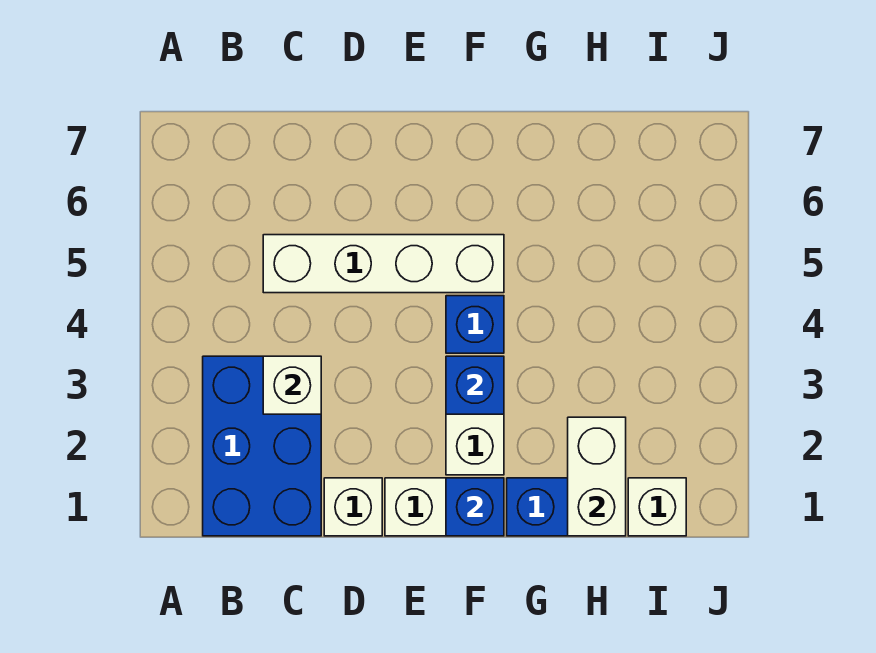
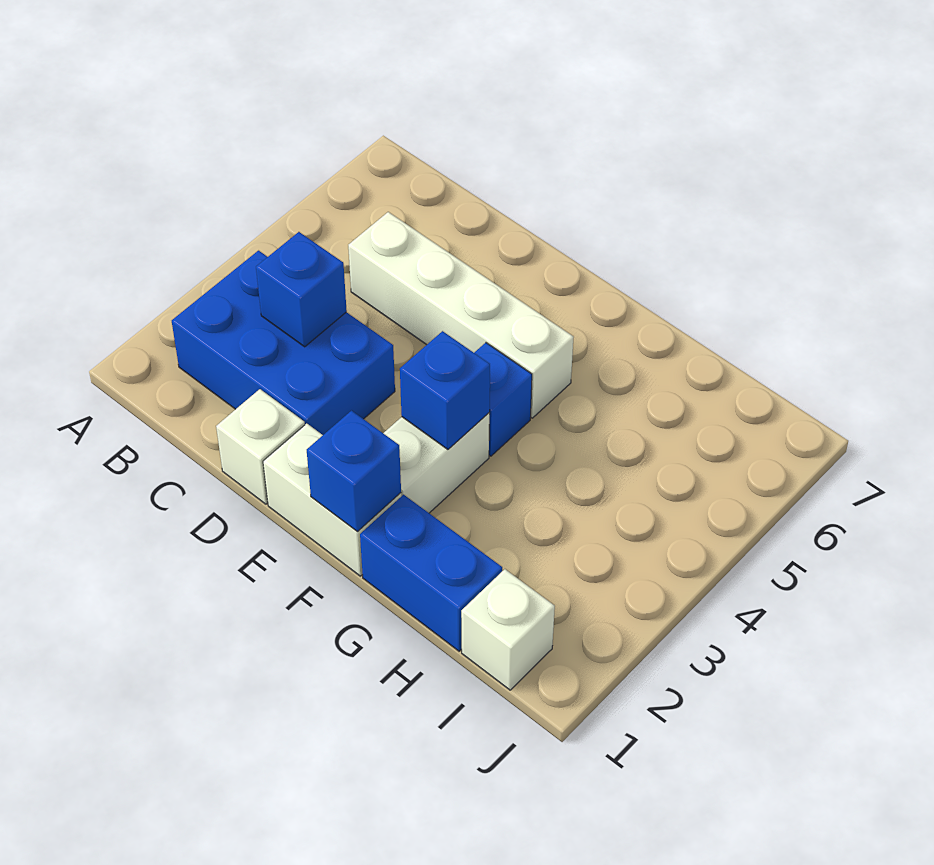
blue 2x3 brick [203,356,321,536] -> blue 2x3 brick turned to [172,251,395,435]
white 1x1 brick [263,356,321,414] -> blue 1x1 brick [256,232,347,347]
white 1x2 brick [568,417,626,536] -> none

